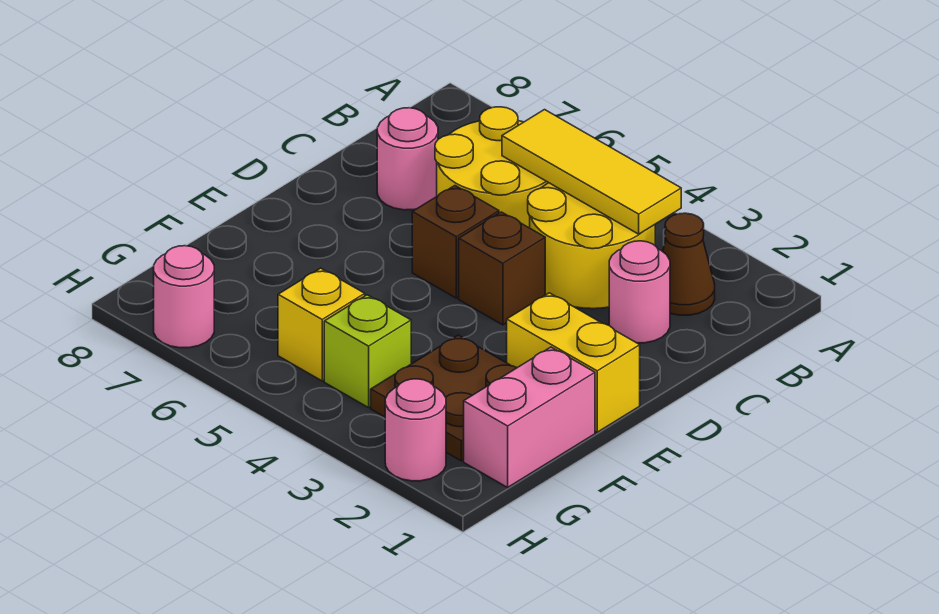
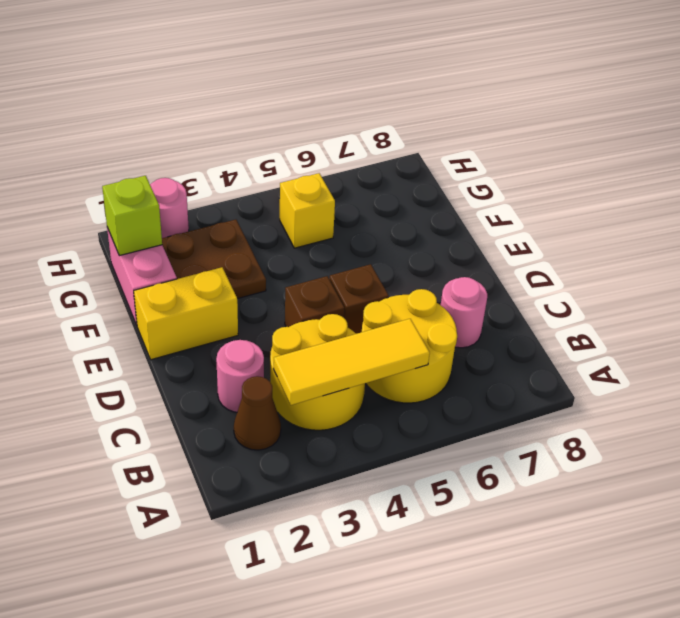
lime 1x1 brick [324,295,411,408] -> lime 1x1 brick moved to [102,176,162,256]
pink 1x1 round brick [154,246,214,348] -> none

